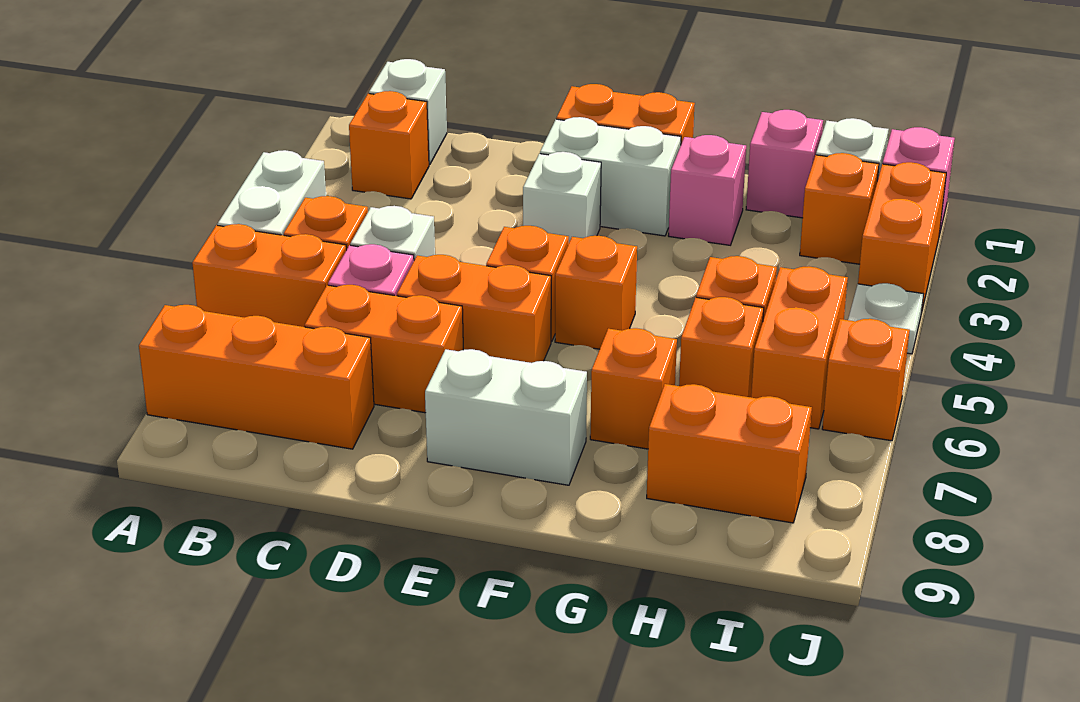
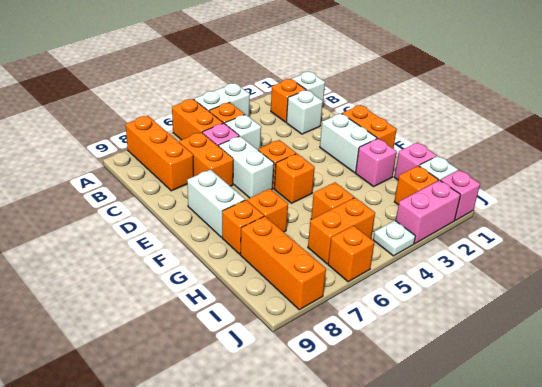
orange 1x2 brick [397,255,551,363] -> white 1x2 brick [219,136,274,198]
white 1x1 brick [523,152,601,242] -> white 1x1 brick moved to [286,90,323,134]
orange 1x1 brick [679,297,764,397] -> orange 1x1 brick moved to [222,200,264,254]
orange 1x2 brick [647,384,812,523] -> orange 1x3 brick [240,216,326,310]
orange 1x2 brick [858,162,946,313] -> pink 1x2 brick [396,180,460,244]

